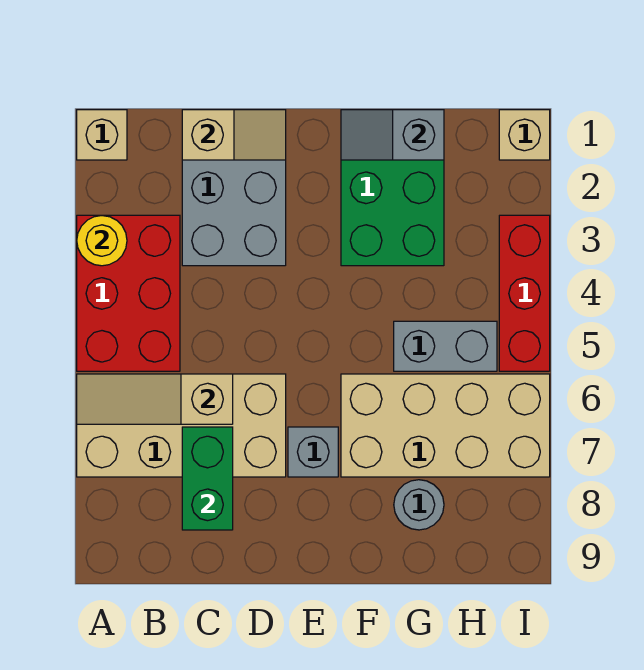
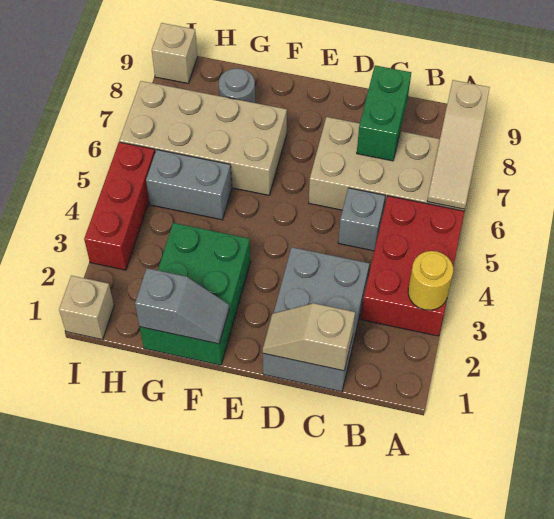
tan 1x1 brick [77,110,127,160] -> tan 1x1 brick moved to [152,23,198,83]
tan 1x3 slope [77,374,233,424] -> tan 1x3 slope turned to [427,80,490,209]
grey 1x1 brick [288,427,338,477] -> grey 1x1 brick moved to [338,188,385,251]

